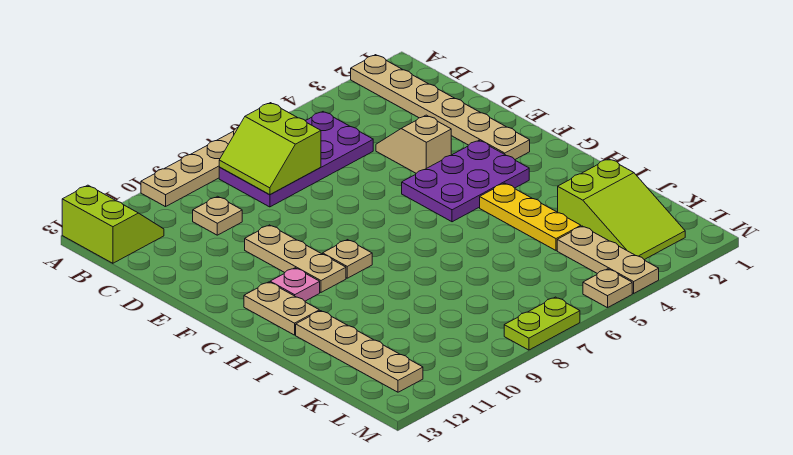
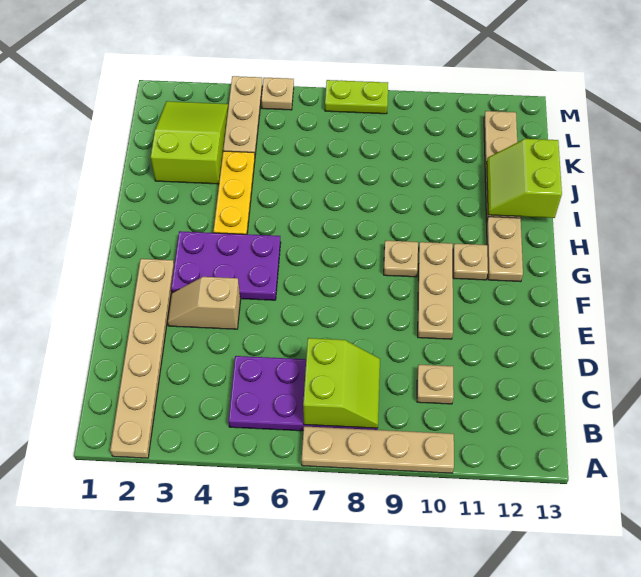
lime 2x2 slope [62,185,164,263] -> lime 2x2 slope moved to [487,139,562,218]
tan 1x2 slope [376,115,451,173] -> tan 1x2 slope turned to [168,277,241,329]
pink 1x1 plate [270,268,320,301] -> tan 1x1 plate [453,244,488,280]

